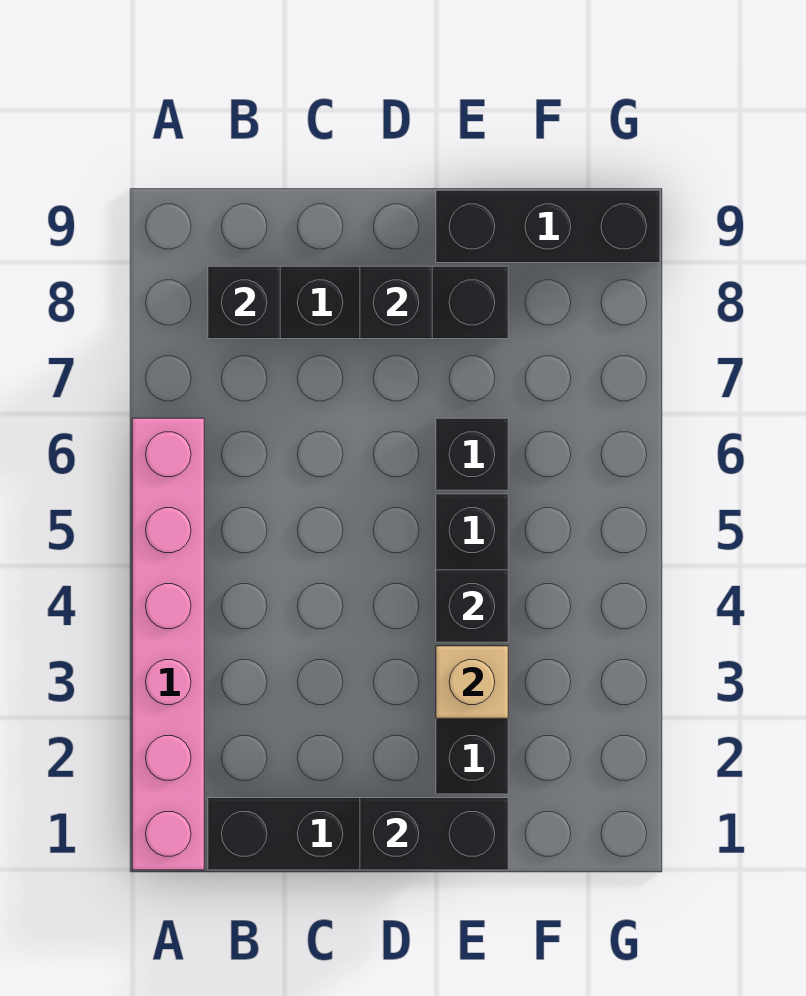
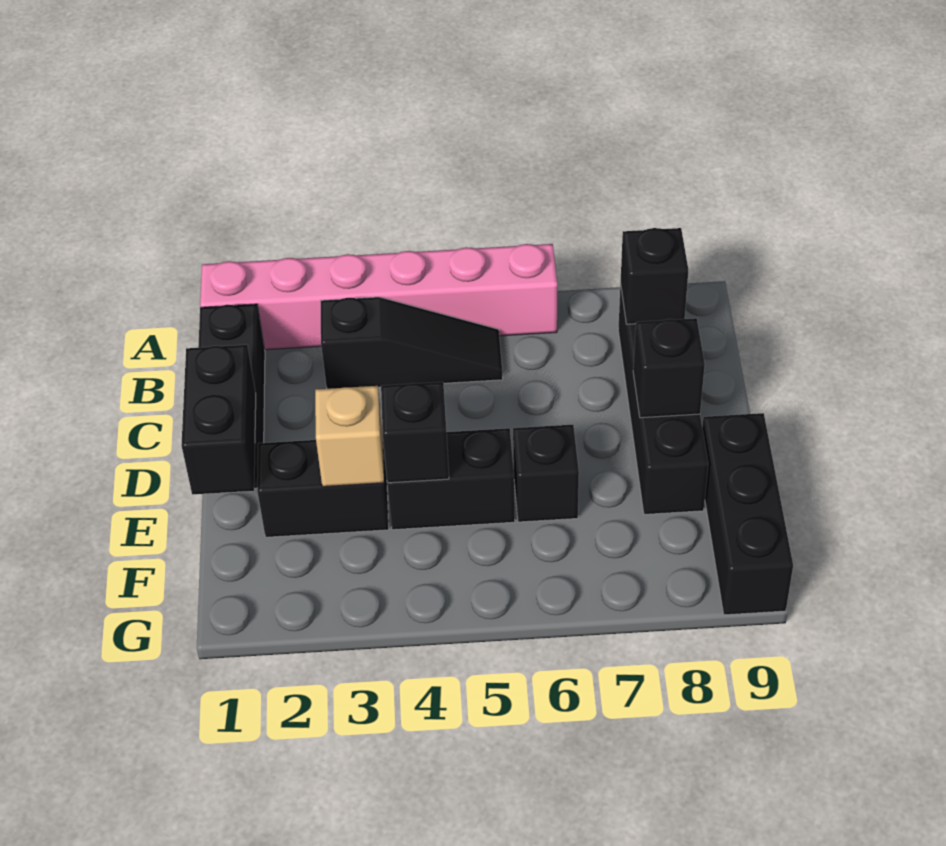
none -> black 1x3 slope [321,297,503,389]

